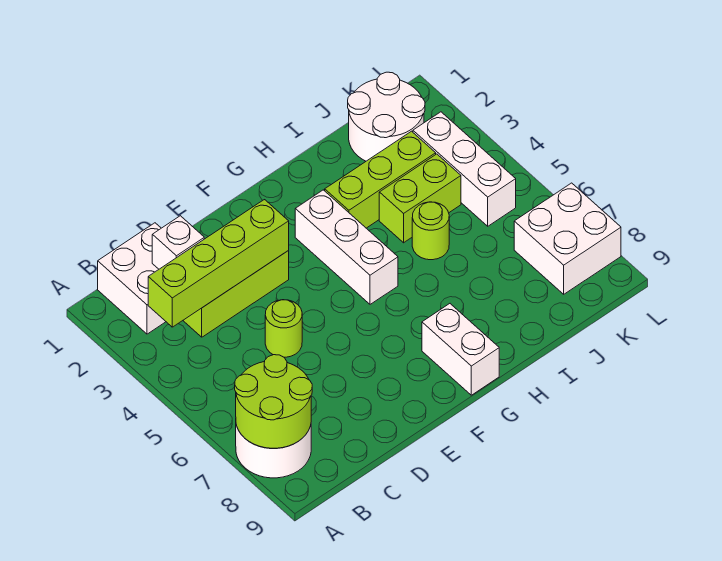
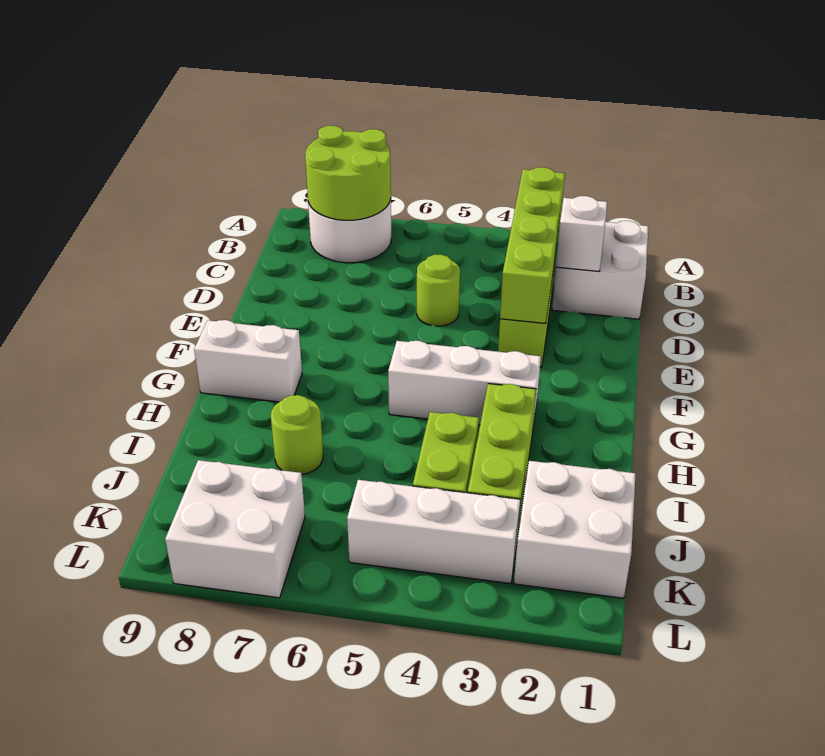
lime 1x1 round brick [412,202,449,260] -> lime 1x1 round brick moved to [271,395,323,474]
white 2x2 round brick [348,72,425,161] -> white 2x2 brick [514,461,636,598]

